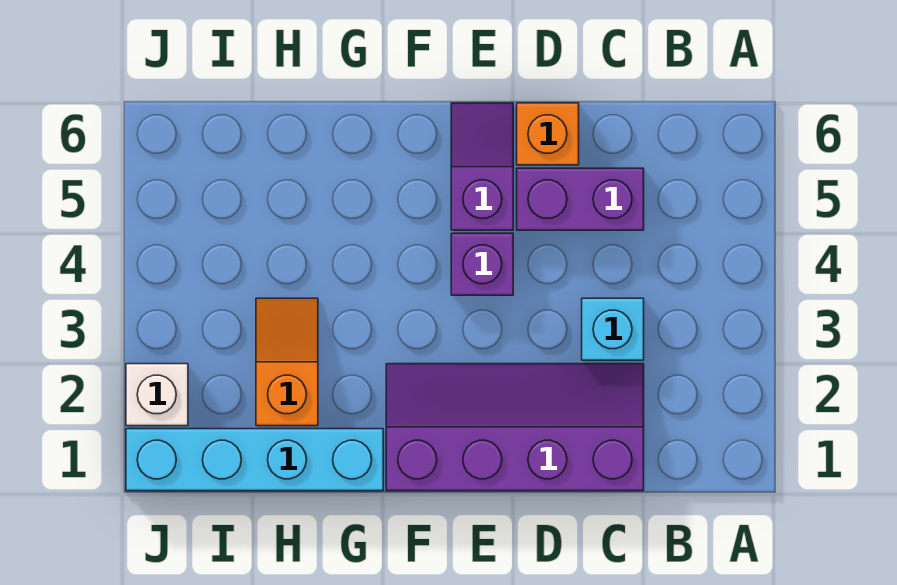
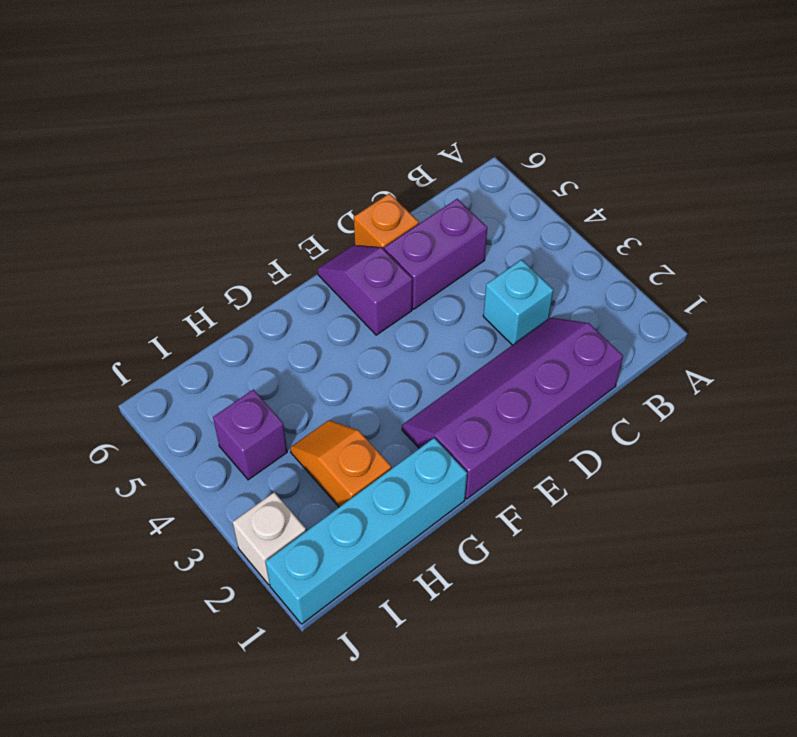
purple 1x1 brick [451,233,513,295] -> purple 1x1 brick moved to [213,390,287,480]

